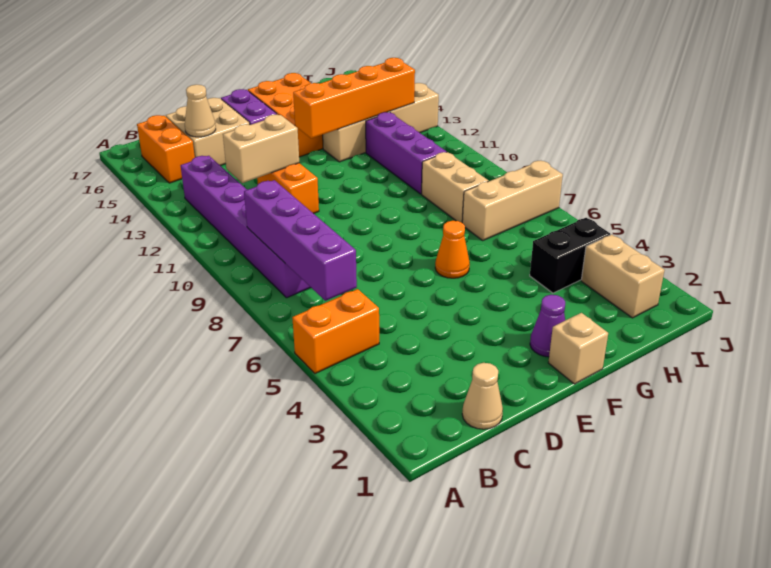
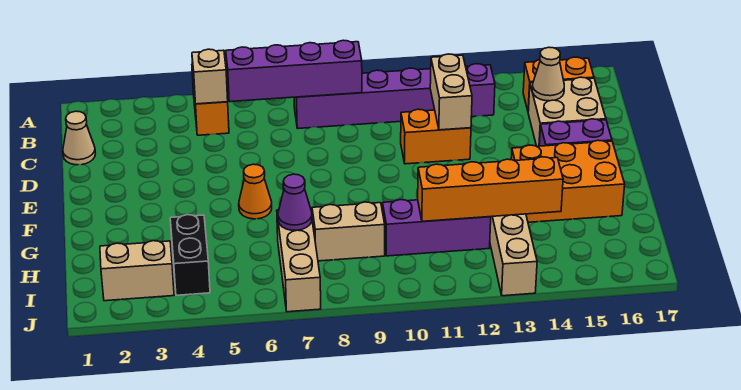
tan 1x1 brick [548,313,608,384] -> tan 1x1 brick moved to [192,49,228,104]
purple 1x1 cone [530,295,565,357] -> purple 1x1 cone moved to [278,174,312,230]
orange 1x4 brick [293,58,415,138] -> orange 1x4 brick turned to [418,157,563,221]

